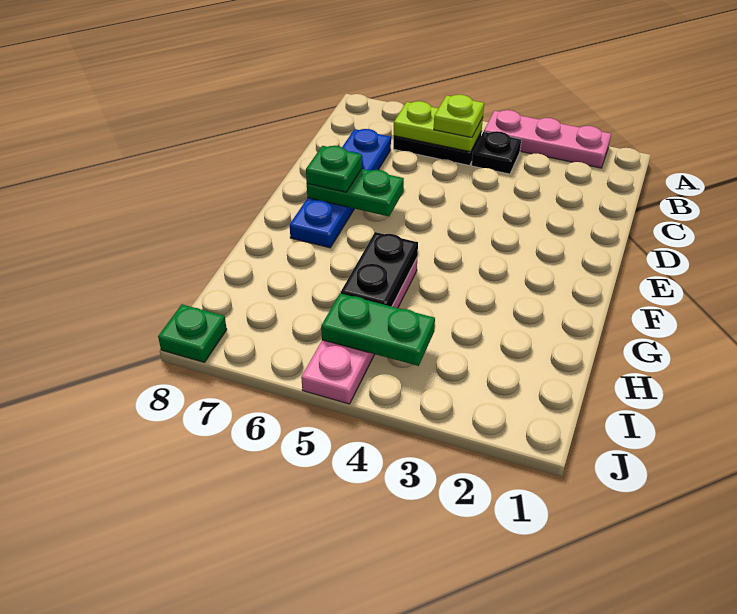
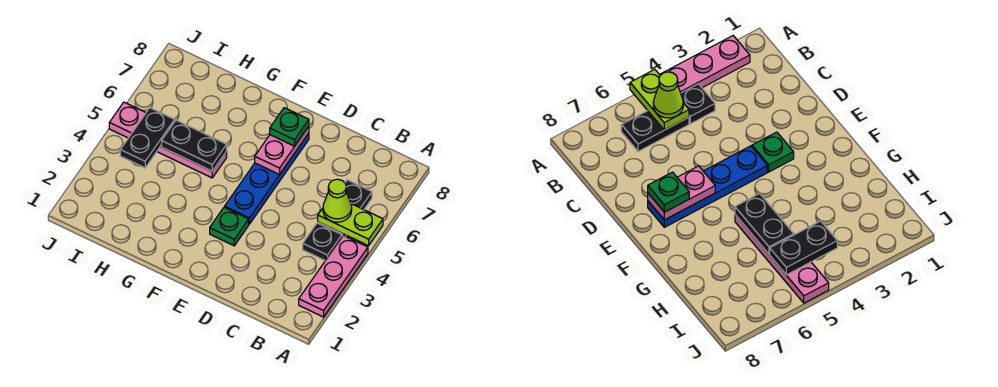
lime 1x2 plate [394,101,483,152] -> lime 1x2 plate turned to [318,204,383,246]
lime 1x1 plate [434,95,484,138] -> lime 1x1 cone [323,179,352,222]
blue 1x4 plate [290,129,391,248] -> blue 1x4 plate turned to [225,133,309,224]
green 1x2 plate [307,169,404,217] -> pink 1x2 plate [255,126,309,175]
green 1x2 plate [321,293,435,366] -> black 1x2 plate [120,108,175,168]
green 1x1 plate [158,304,227,362] -> green 1x1 plate moved to [210,207,249,246]

